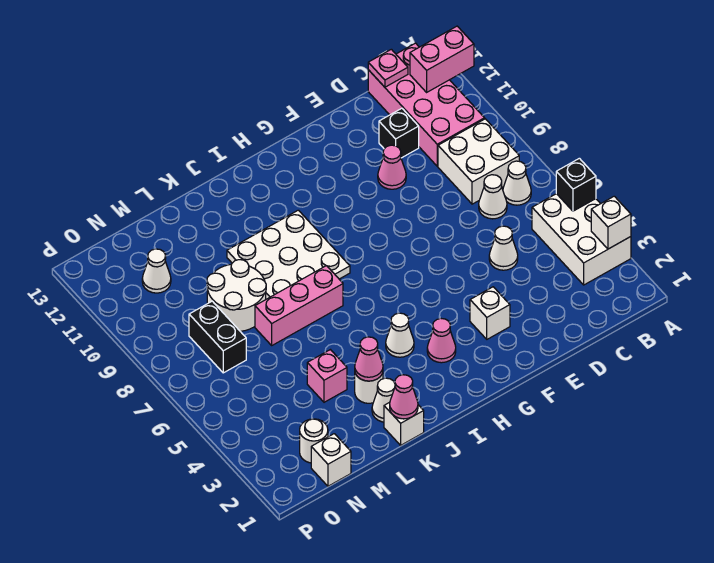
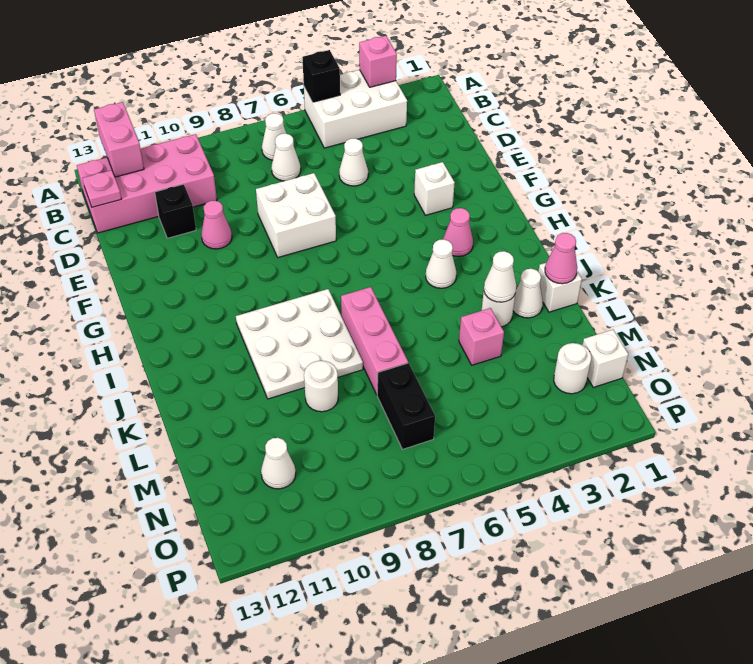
white 1x1 brick [591,196,631,249] -> pink 1x1 brick [359,36,397,87]
white 2x2 brick [438,119,519,204] -> white 2x2 brick moved to [256,173,336,257]
pink 1x1 cone [355,337,383,381] -> white 1x1 cone [484,251,516,302]
white 2x2 round brick [207,260,266,331] -> white 1x1 round brick [304,361,338,412]
black 1x2 brick [189,301,246,373] -> black 1x2 brick turned to [377,363,435,449]

